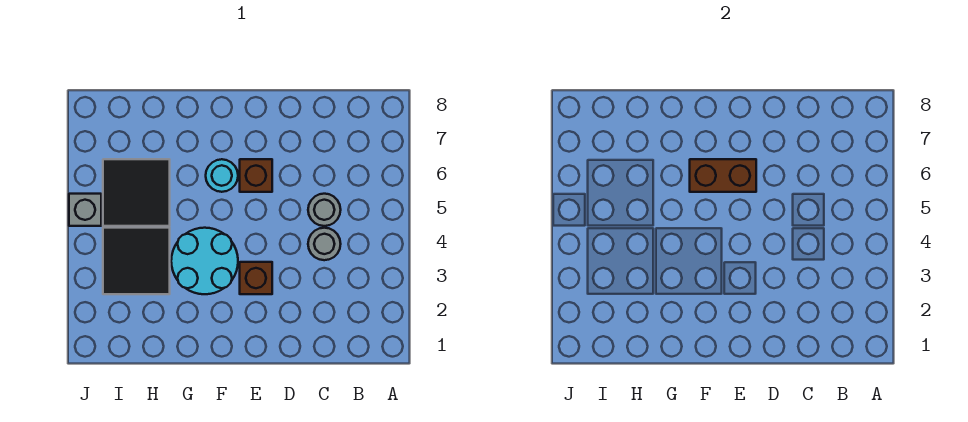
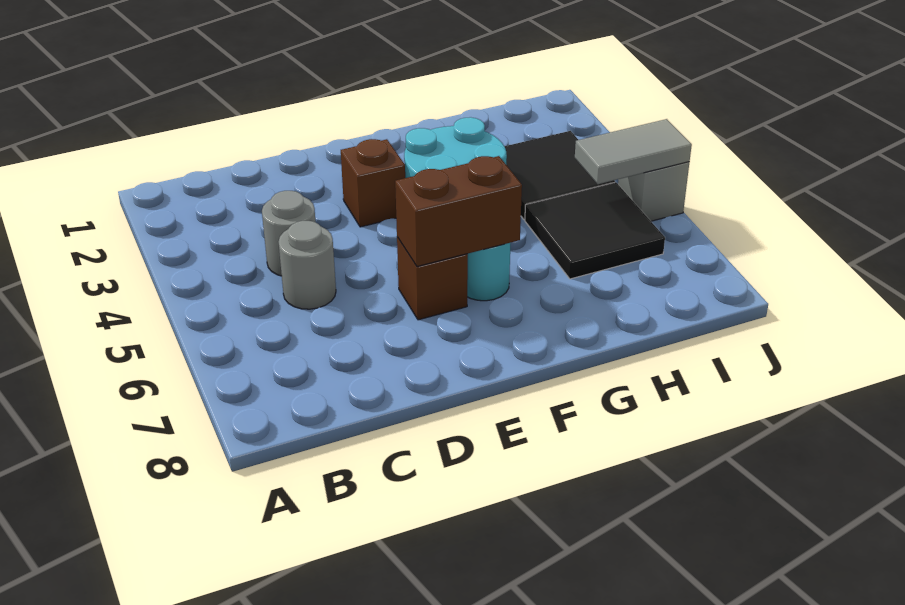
none -> grey 1x2 tile [575,119,692,184]

